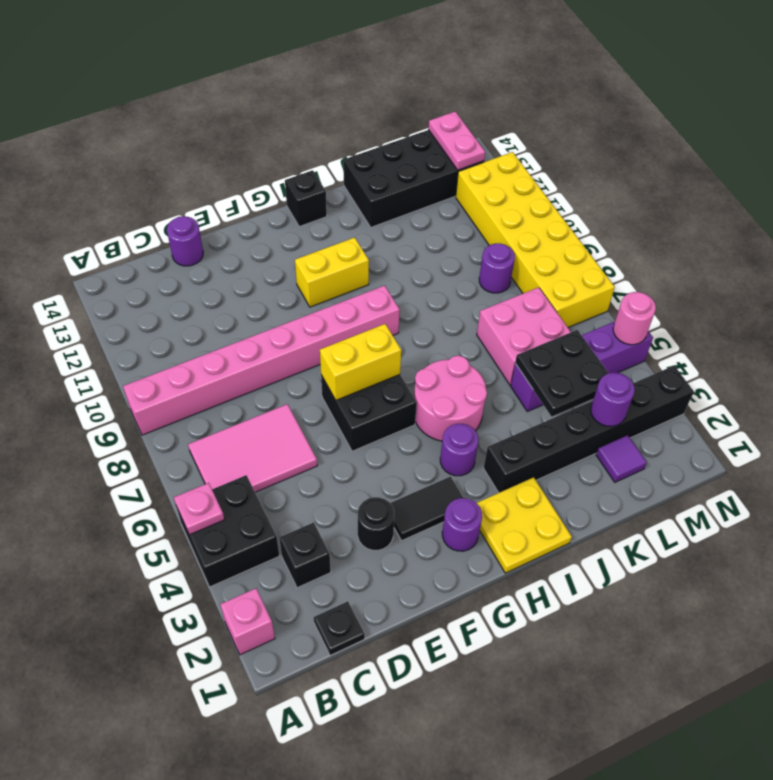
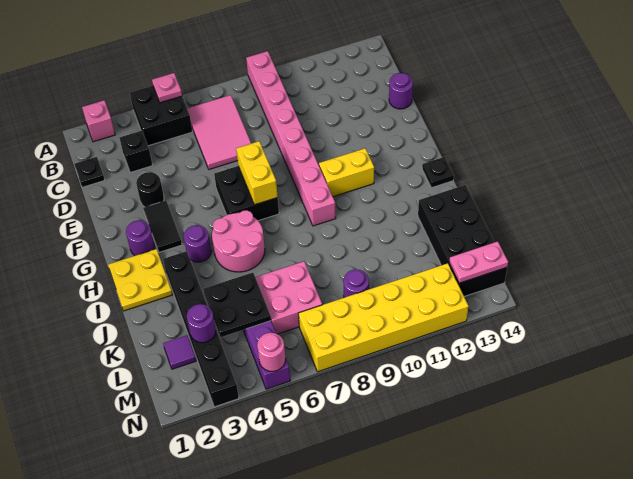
yellow 1x2 brick [295,237,369,307] -> yellow 1x2 brick turned to [319,148,374,197]
black 1x1 brick [285,170,327,227] -> black 1x1 plate [422,157,454,188]

